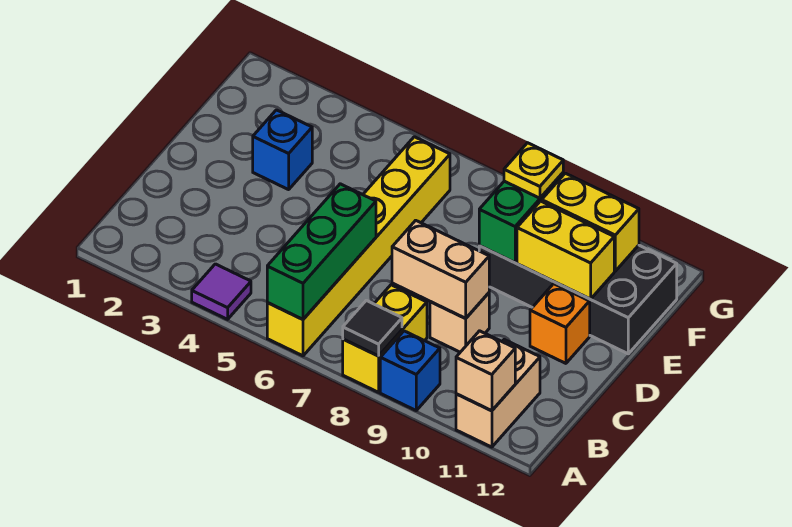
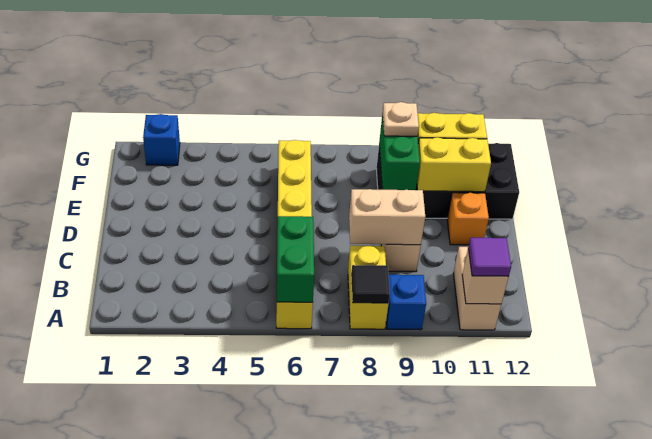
purple 1x1 tile [192,264,251,319] -> purple 1x1 tile moved to [468,238,511,276]
green 1x3 brick [267,184,376,319] -> green 1x2 brick [277,216,314,302]
blue 1x1 brick [253,110,312,190] -> blue 1x1 brick moved to [143,114,180,165]
yellow 1x1 plate [504,143,563,198] -> tan 1x1 plate [382,102,419,136]

